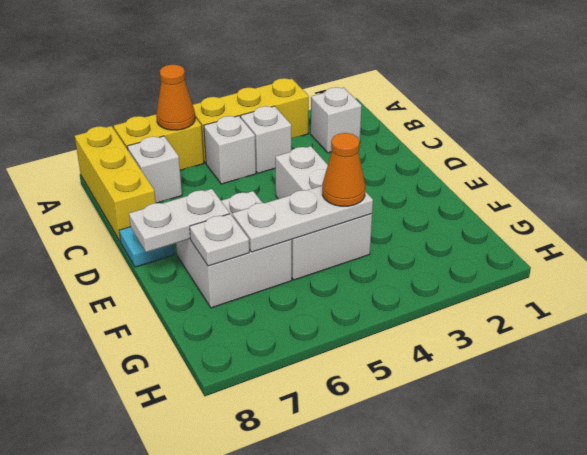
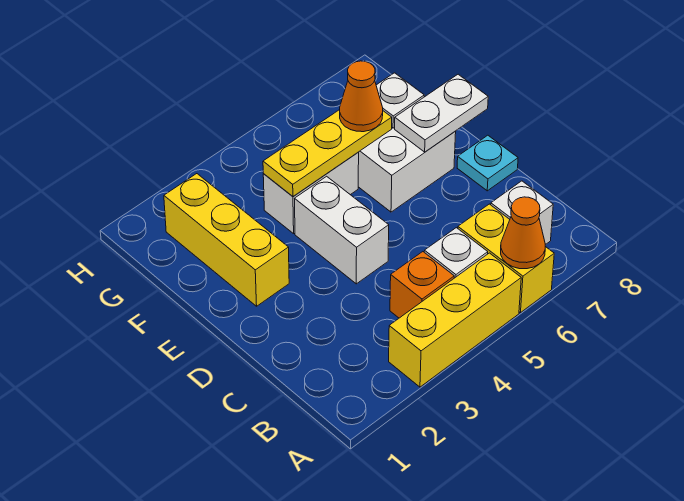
yellow 1x2 brick [114,114,204,170] -> yellow 1x2 brick turned to [458,204,554,313]
yellow 1x3 brick [75,126,156,242] -> yellow 1x3 brick moved to [164,174,289,306]
white 1x1 brick [311,87,362,153] -> none
white 1x1 brick [241,106,291,173] -> orange 1x1 brick [390,252,454,318]
white 1x3 plate [232,186,373,252] -> yellow 1x3 plate [263,110,392,196]
orange 1x1 cone [322,133,365,206] -> orange 1x1 cone moved to [340,61,383,132]

